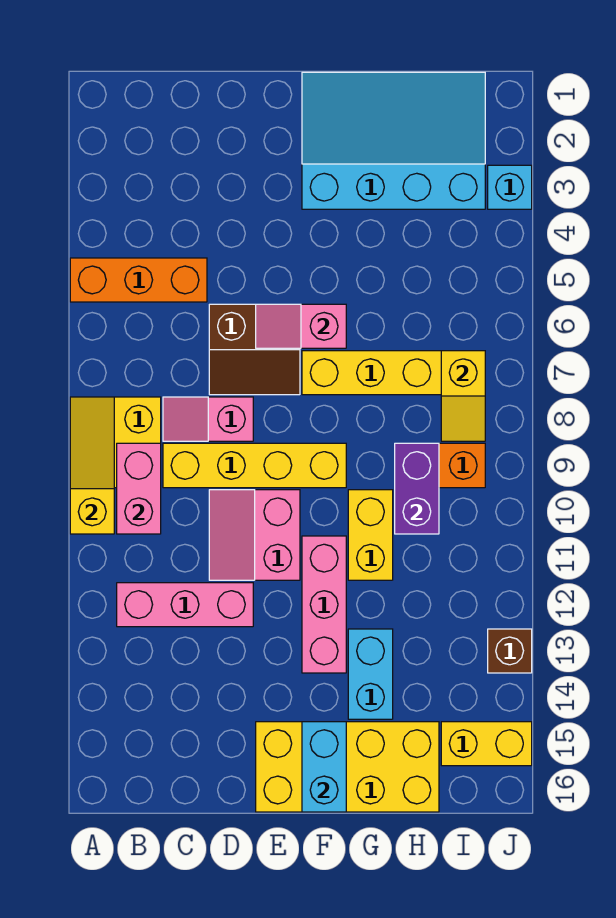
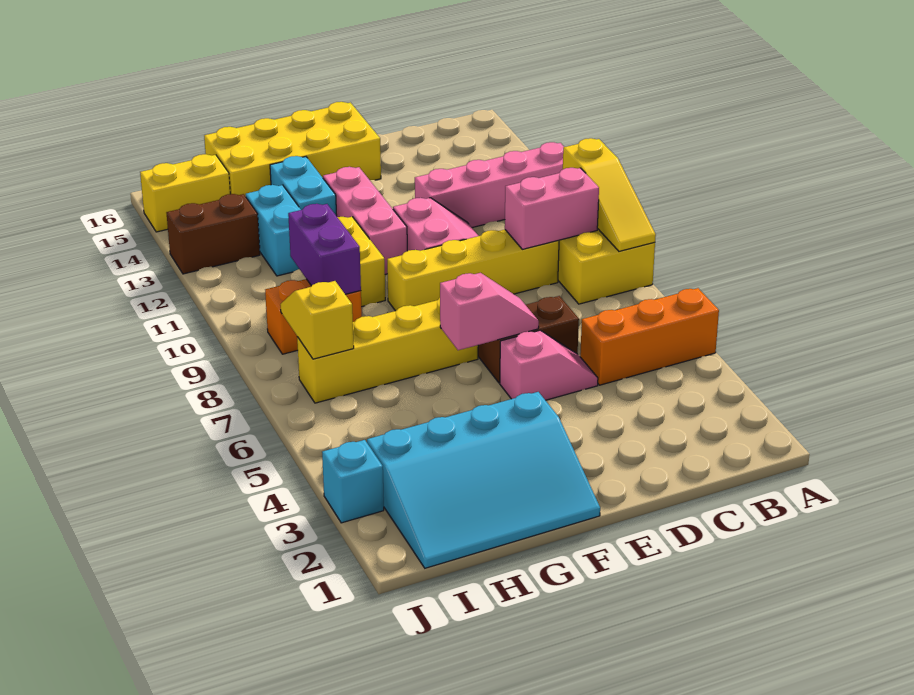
pink 1x2 brick [117,443,161,534] -> pink 1x2 brick turned to [505,168,599,249]
pink 1x3 brick [117,583,253,627] -> pink 1x4 brick [415,142,564,228]
pink 1x2 slope [163,397,253,441] -> pink 1x2 slope moved to [500,330,598,400]
cyan 1x2 brick [302,722,346,812] -> cyan 1x2 brick moved to [246,185,301,276]
brown 1x1 brick [488,629,532,673] -> brown 1x2 brick [167,194,260,274]

